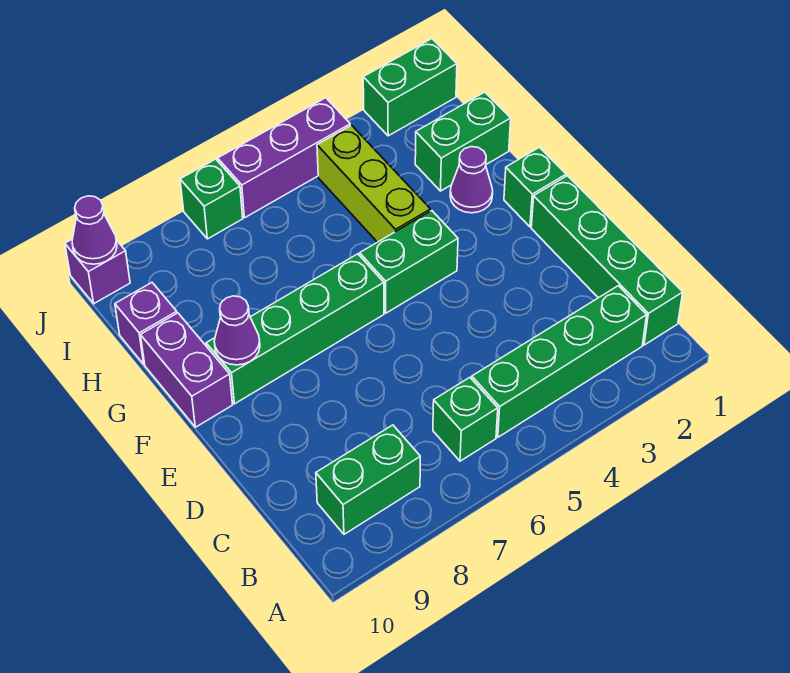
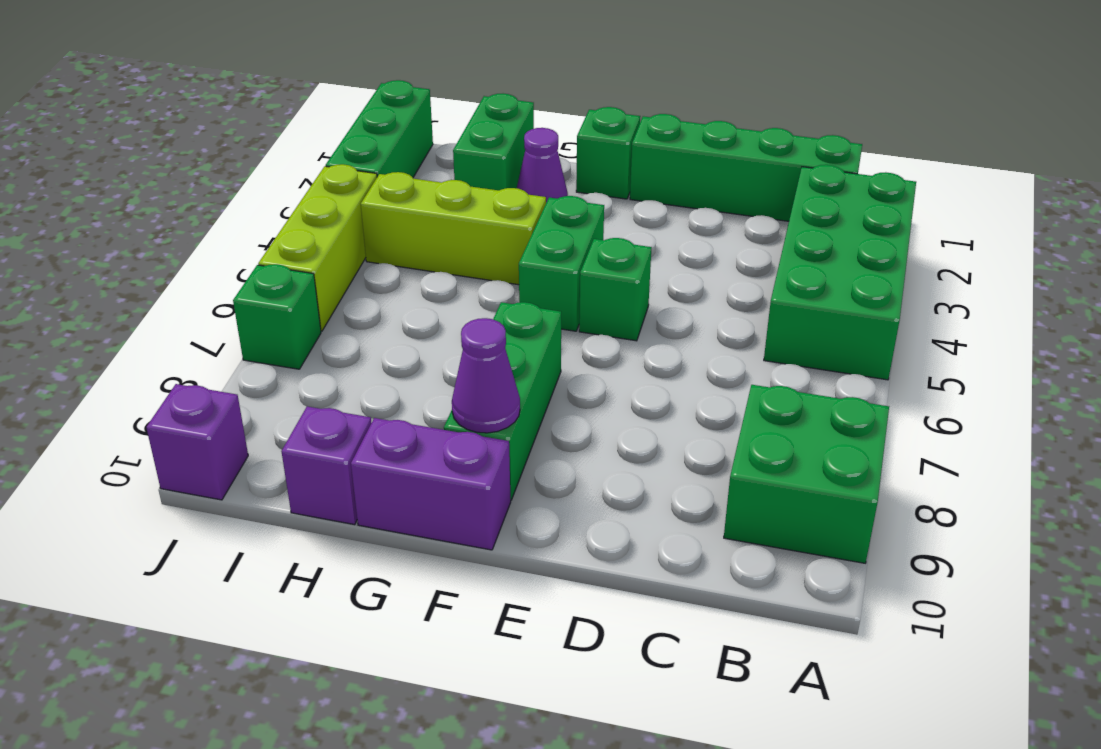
green 1x4 brick [472,286,647,437] -> green 2x4 brick [764,165,916,380]
green 1x1 brick [433,378,498,461] -> green 1x1 brick moved to [579,238,652,341]
green 1x2 brick [316,425,420,534] -> green 2x2 brick [724,385,889,563]
green 1x4 brick [206,254,384,404] -> green 1x3 brick [444,302,561,500]
green 1x2 brick [363,39,457,136] -> green 1x3 brick [326,80,433,177]
purple 1x3 brick [218,98,350,218] -> lime 1x3 brick [258,164,377,331]
purple 1x1 cone [72,196,117,264] -> none

